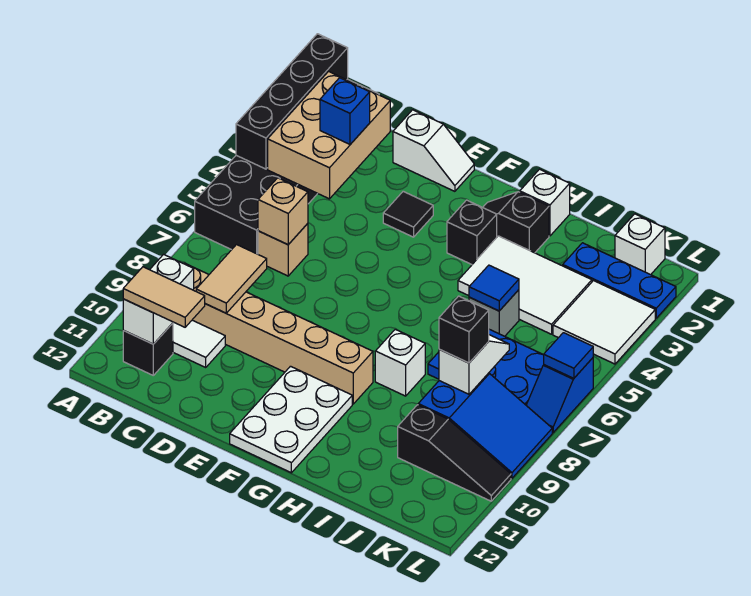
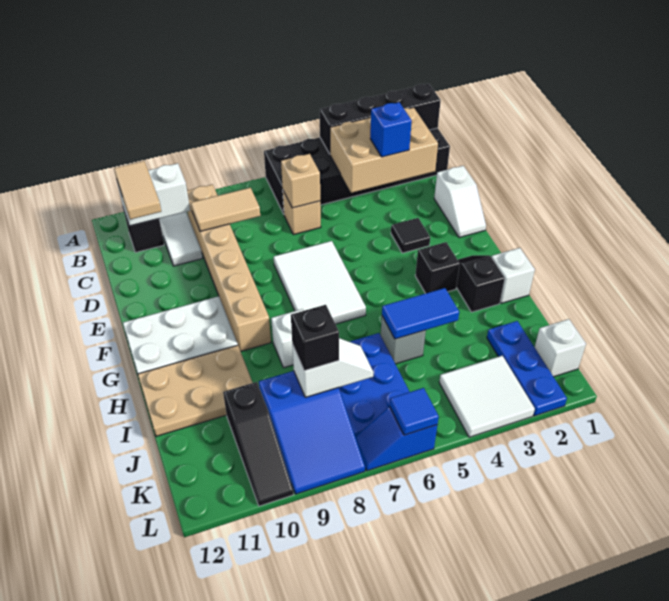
white 2x3 tile [458,236,592,334] -> white 2x3 tile moved to [274,241,366,324]
none -> tan 2x3 plate [138,345,253,436]
blue 1x1 tile [469,265,519,311] -> blue 1x2 tile [382,288,459,339]

